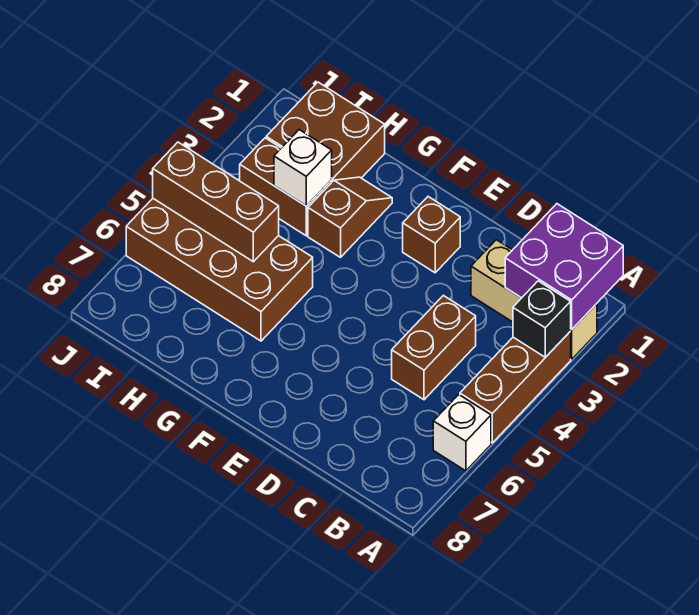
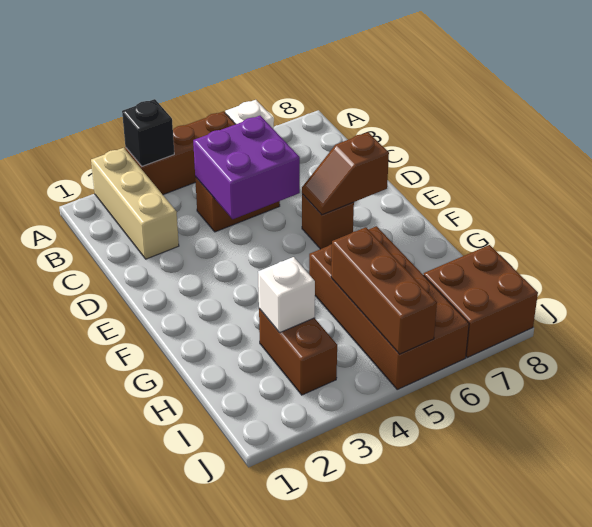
purple 2x2 brick [505,204,623,329] -> purple 2x2 brick moved to [193,116,300,219]
brown 1x1 brick [403,197,460,273] -> brown 1x1 brick moved to [302,194,354,249]
brown 1x2 slope [308,177,392,257] -> brown 1x2 slope moved to [302,132,389,215]
brown 2x2 brick [266,82,385,182] -> brown 2x2 brick moved to [424,245,538,357]

